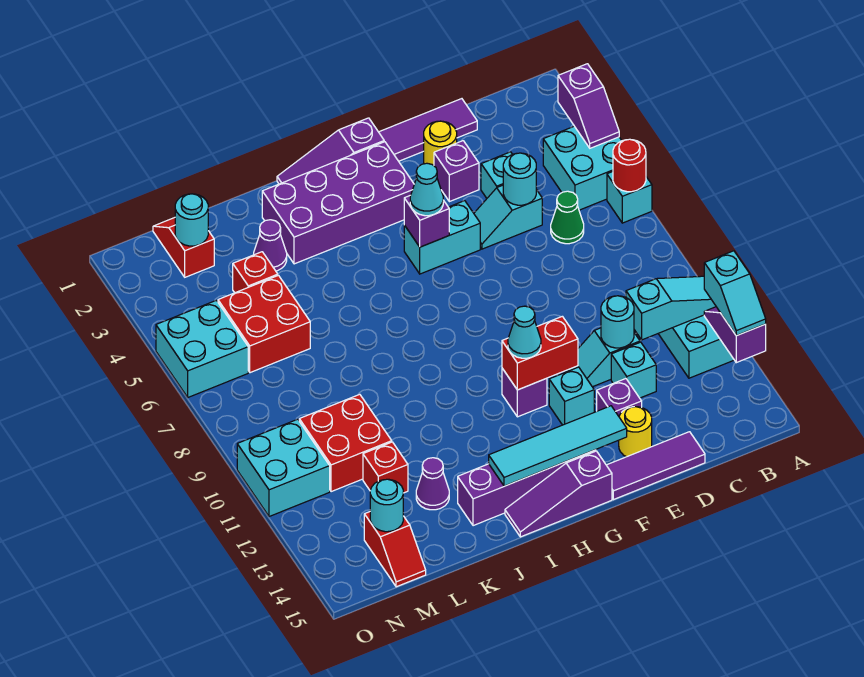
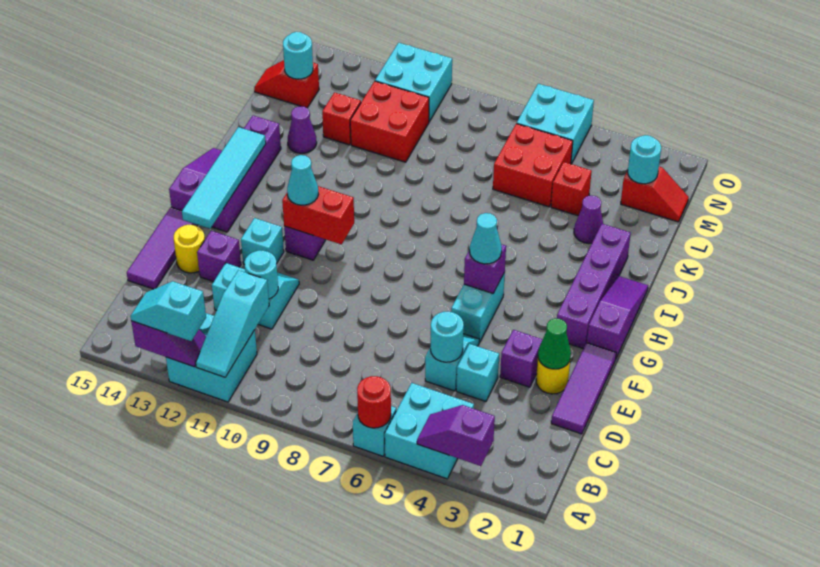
green 1x1 cone [551,191,584,244] -> green 1x1 cone moved to [538,318,571,369]
red 1x2 brick [502,316,578,390] -> red 1x2 brick turned to [282,186,354,244]
purple 2x4 brick [262,142,414,264] -> purple 1x4 brick [557,224,631,349]

